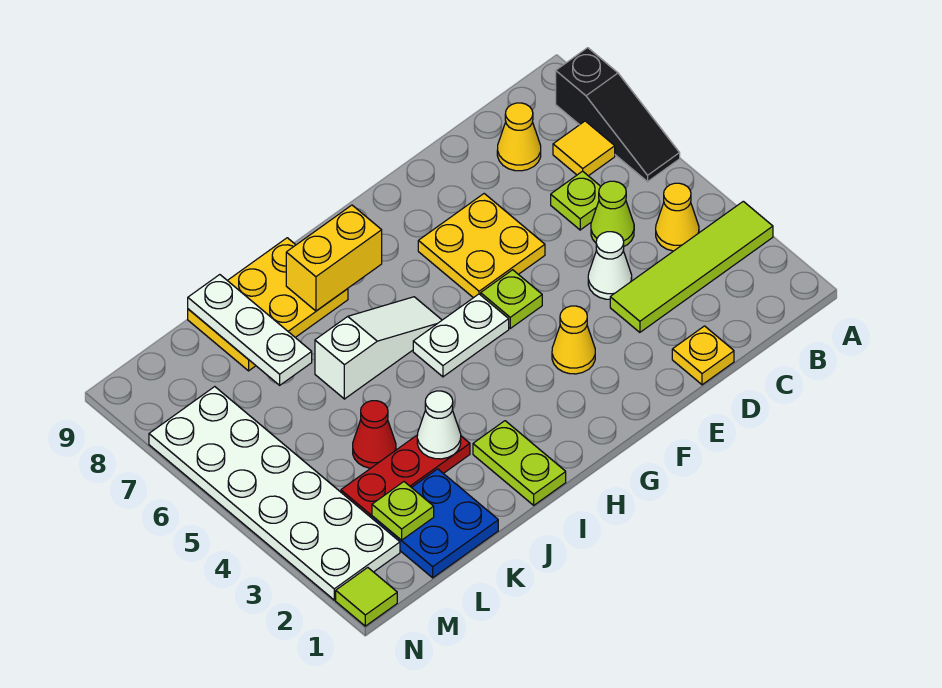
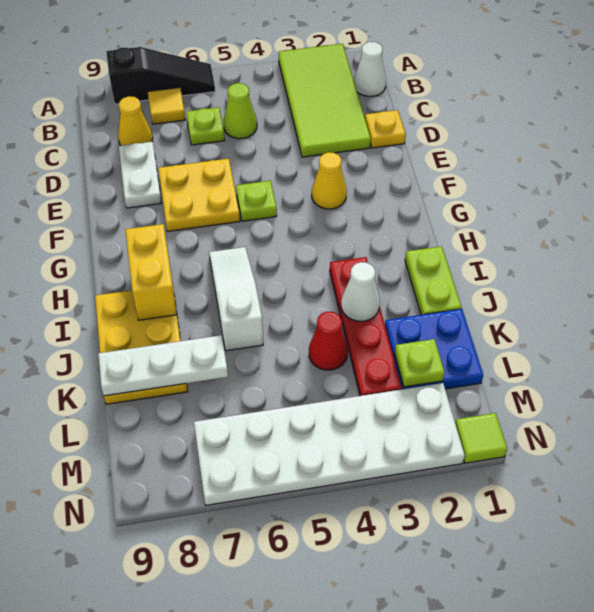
lime 1x4 tile [610,201,773,332] -> lime 2x4 tile [278,44,371,157]
yellow 1x1 cone [656,183,699,251] -> none
white 1x1 cone [588,232,632,299] -> white 1x1 cone moved to [354,42,386,96]
white 1x2 plate [413,294,509,377] -> white 1x2 plate moved to [119,142,161,208]
lime 1x2 plate [473,421,566,505] -> lime 1x2 plate turned to [405,246,461,315]
red 1x3 plate [341,435,470,518] -> red 1x4 plate [330,257,402,396]

